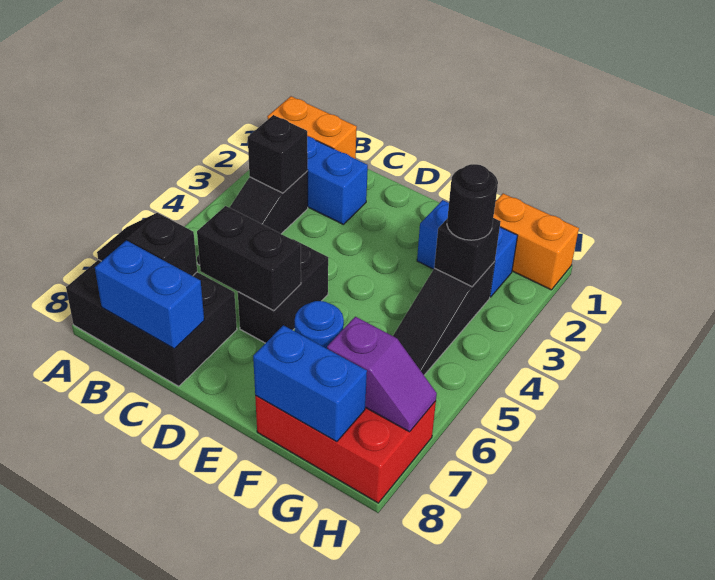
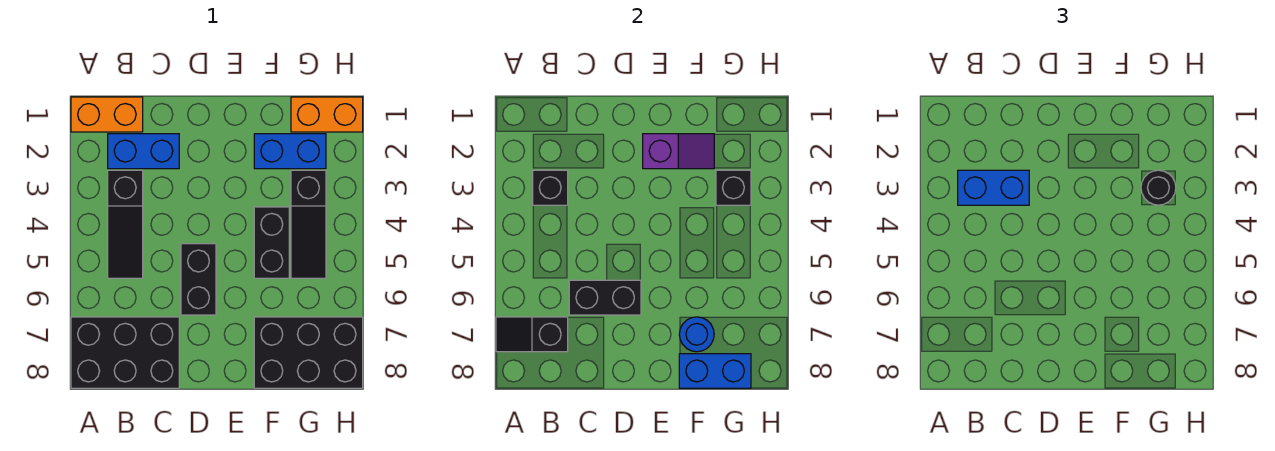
blue 1x2 brick [95,240,204,349] -> blue 1x2 brick moved to [958,170,1029,205]
none -> black 1x2 brick [254,207,289,278]
red 2x3 brick [255,396,436,503] -> black 2x3 brick [254,317,363,388]
purple 1x2 slope [327,317,437,432] -> purple 1x2 slope moved to [643,134,714,169]

